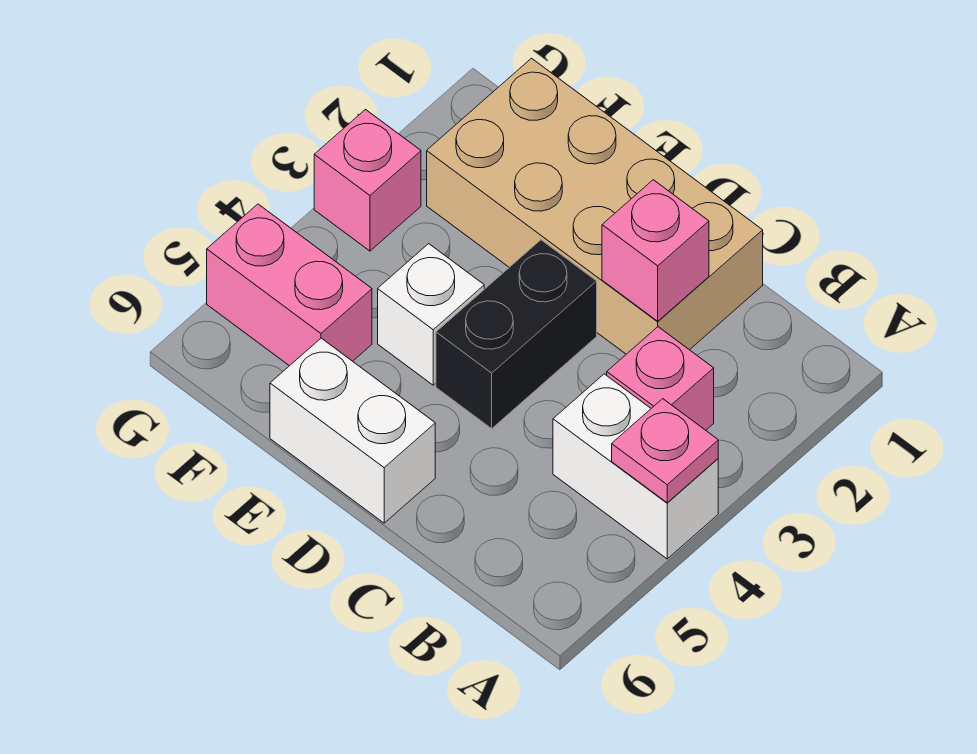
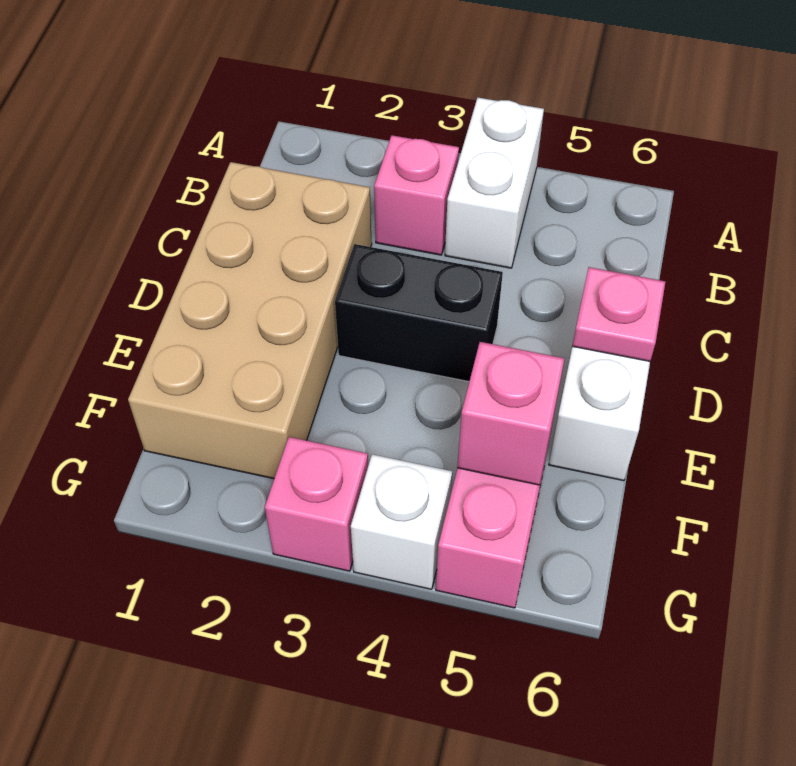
pink 1x1 plate [612,399,718,503] -> pink 1x1 plate moved to [573,267,665,361]
pink 1x1 brick [602,180,709,321] -> pink 1x1 brick moved to [457,342,564,485]
white 1x1 brick [378,244,484,385] -> white 1x1 brick moved to [351,454,452,589]

